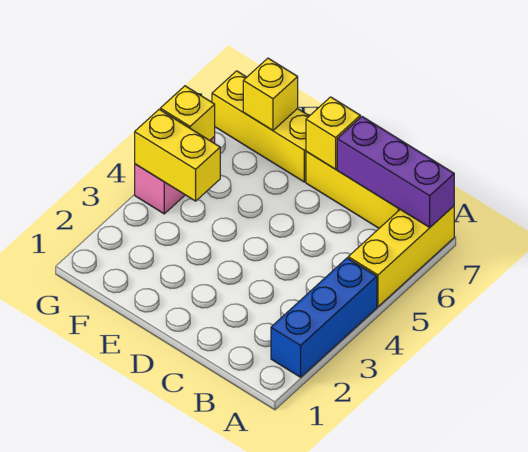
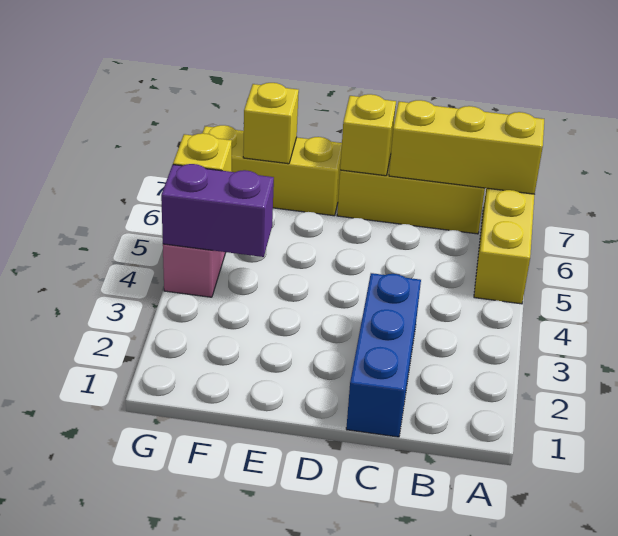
blue 1x3 brick [271,258,377,377] -> blue 1x3 brick moved to [346,273,421,437]
purple 1x3 brick [337,117,454,227] -> yellow 1x3 brick [389,100,544,194]
yellow 1x2 brick [135,109,220,201] -> purple 1x2 brick [161,164,274,257]

